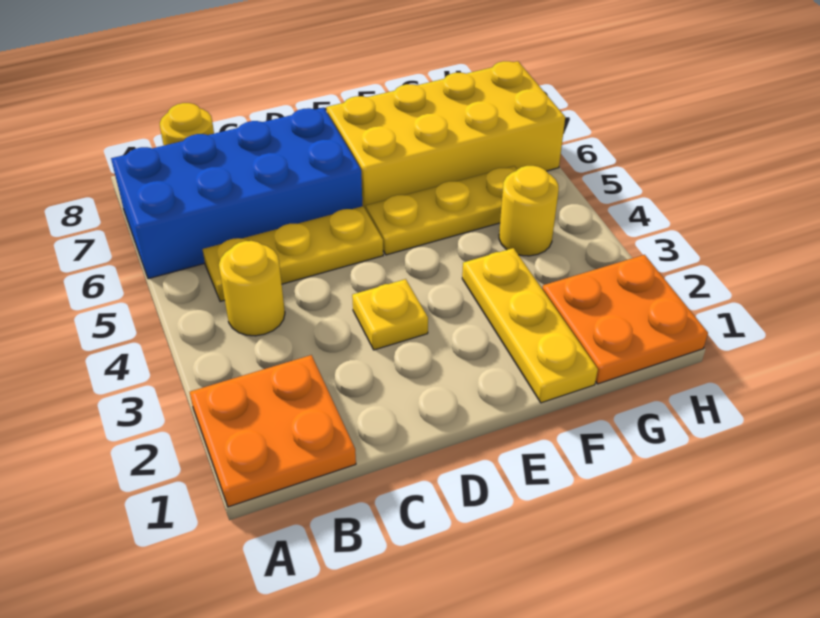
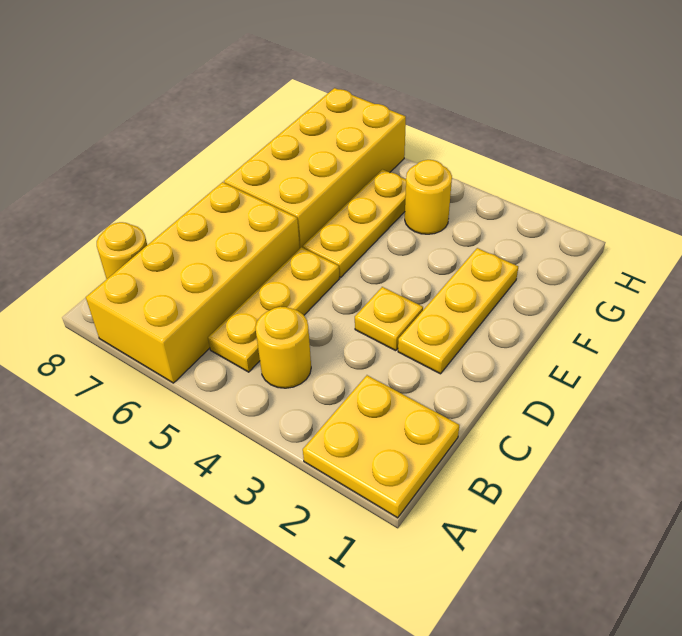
orange 2x2 plate [190,355,356,507] -> yellow 2x2 plate [303,375,459,518]
blue 2x4 brick [111,108,363,279] -> yellow 2x4 brick [86,182,300,383]
yellow 1x3 plate [462,248,598,403] -> yellow 1x3 plate turned to [398,248,518,374]
orange 2x2 plate [542,255,708,384] -> none

